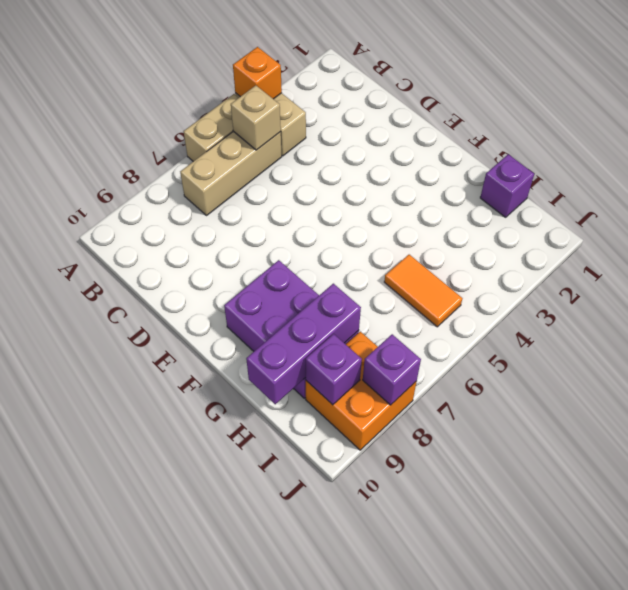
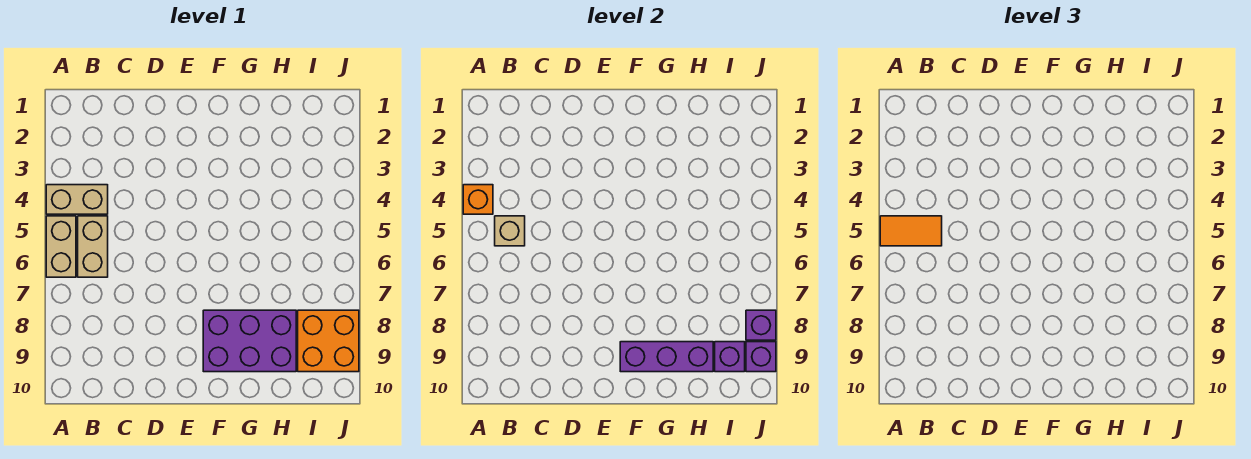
tan 1x3 brick [180,131,282,215] -> tan 1x2 brick [78,216,108,277]
purple 1x1 brick [480,154,534,217] -> purple 1x1 brick moved to [746,342,776,372]
orange 1x2 tile [384,255,462,327] -> orange 1x2 tile moved to [880,216,942,246]
purple 1x3 brick [246,284,361,404] -> purple 1x3 brick turned to [620,342,713,372]

